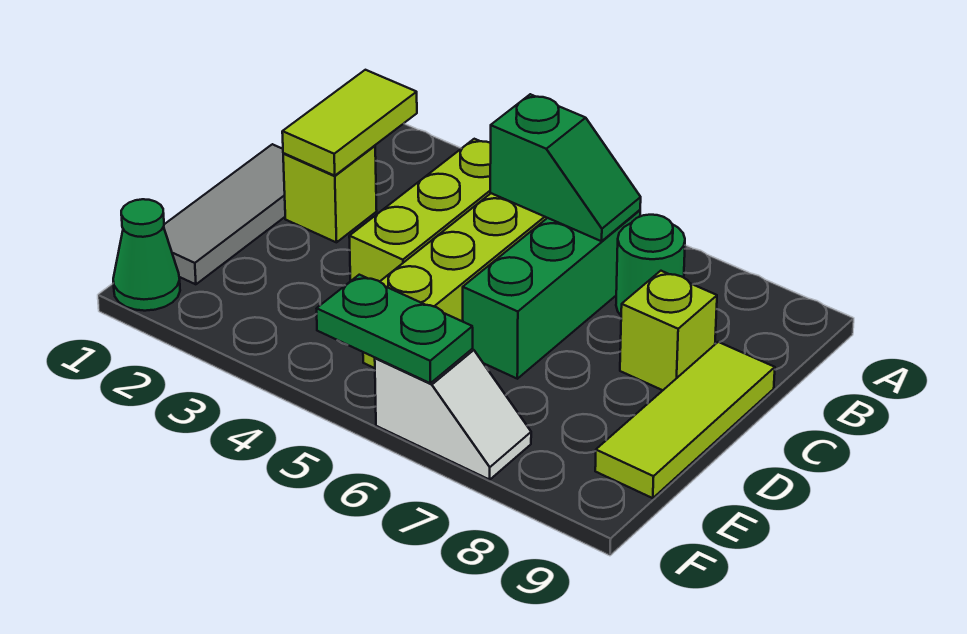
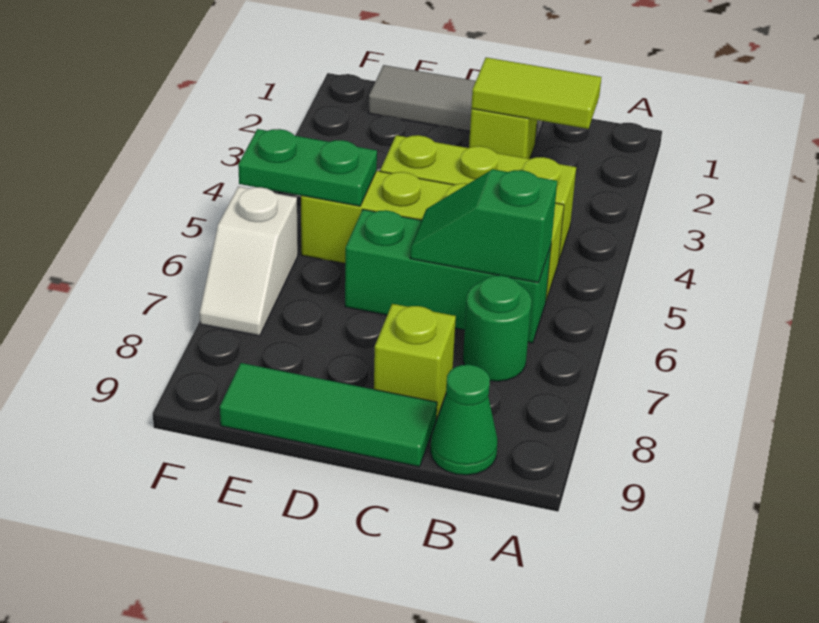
green 1x2 slope [490,94,641,241] -> green 1x2 slope turned to [410,169,557,283]
lime 1x3 tile [595,342,775,498] -> green 1x3 tile [220,363,437,467]
green 1x1 cone [113,199,180,311] -> green 1x1 cone moved to [430,365,498,475]
green 1x2 plate [317,275,473,383] -> green 1x2 plate turned to [238,129,377,206]

